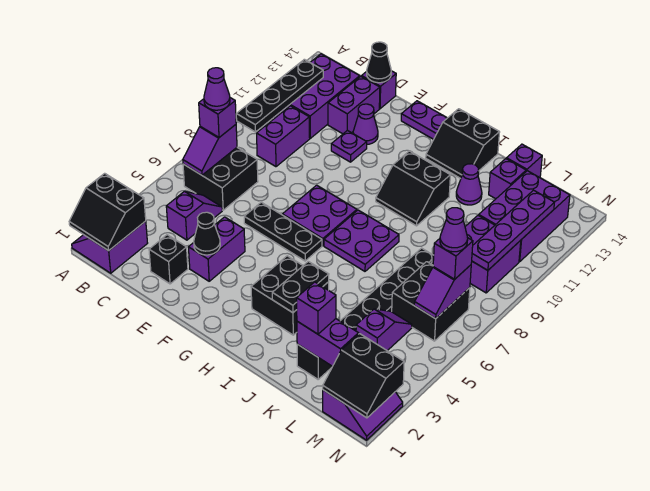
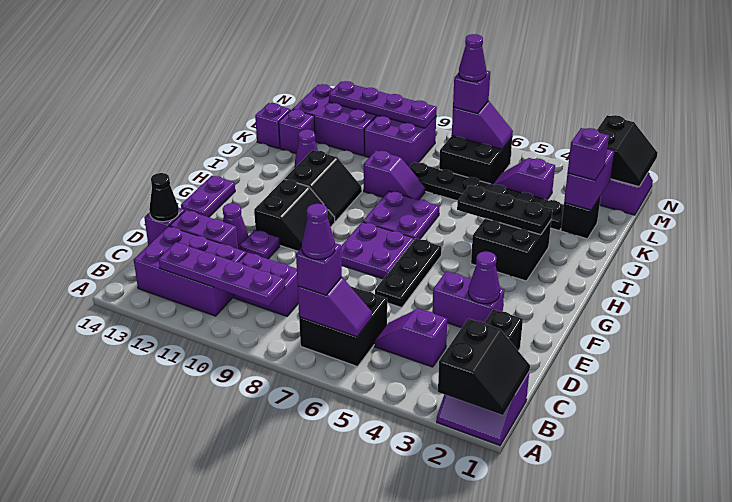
black 1x4 plate [236,59,323,132] -> purple 1x4 plate [159,242,285,306]
black 1x1 cone [194,212,220,255] -> purple 1x1 cone [468,251,500,304]
black 2x2 slope [426,109,500,179] -> black 2x2 slope moved to [254,179,335,251]
black 1x2 plate [272,261,329,313] -> black 1x3 plate [457,186,552,235]
none -> purple 1x2 slope [363,150,425,200]

